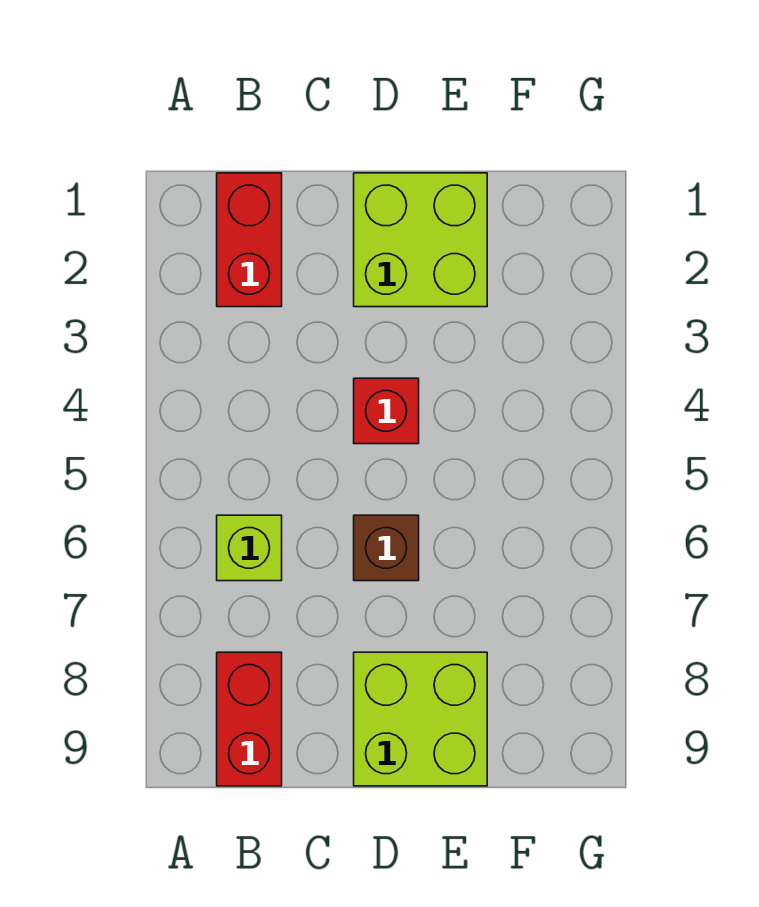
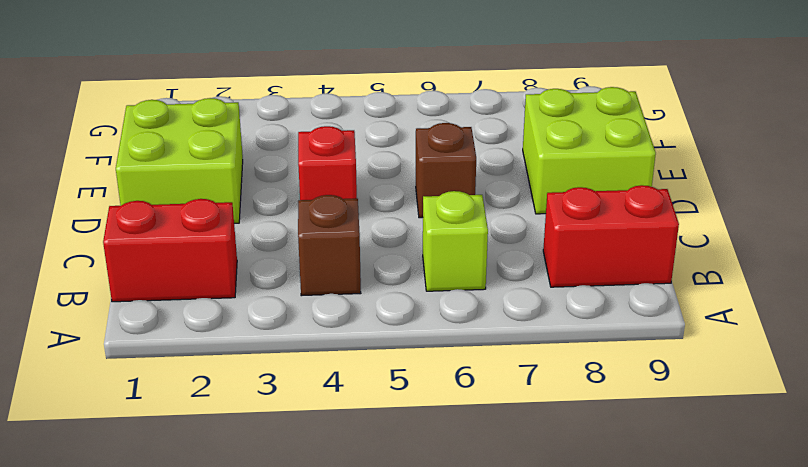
none -> brown 1x1 brick [298,195,361,296]

